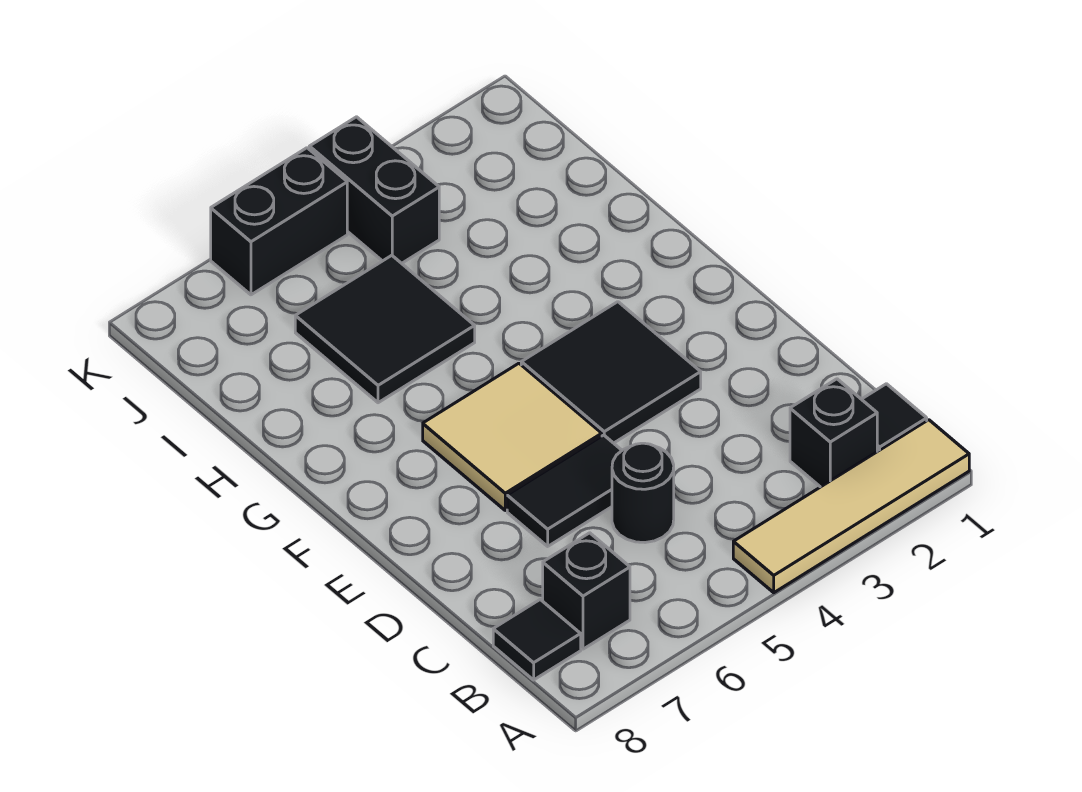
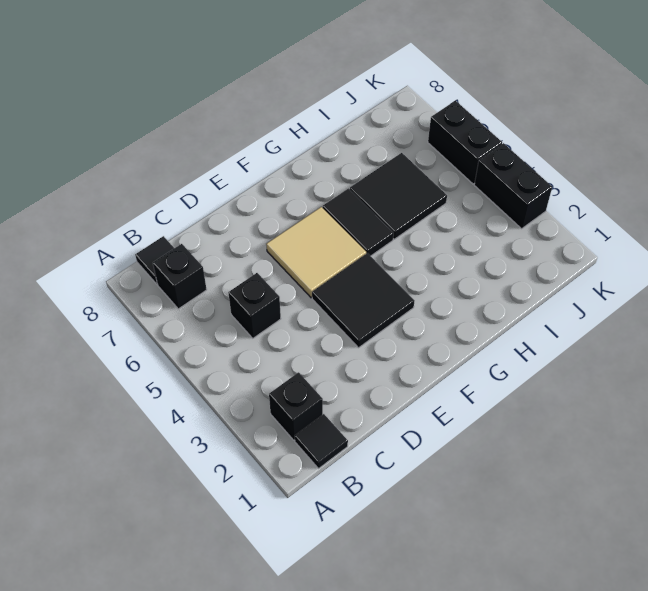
tan 1x4 tile [733,420,969,593] -> none
black 1x1 round brick [612,443,674,543] -> black 1x1 brick [228,273,281,338]
black 1x2 tile [507,435,622,546] -> black 1x2 tile moved to [323,189,394,256]
black 1x2 brick [309,117,439,263] -> black 1x2 brick turned to [474,143,552,229]

